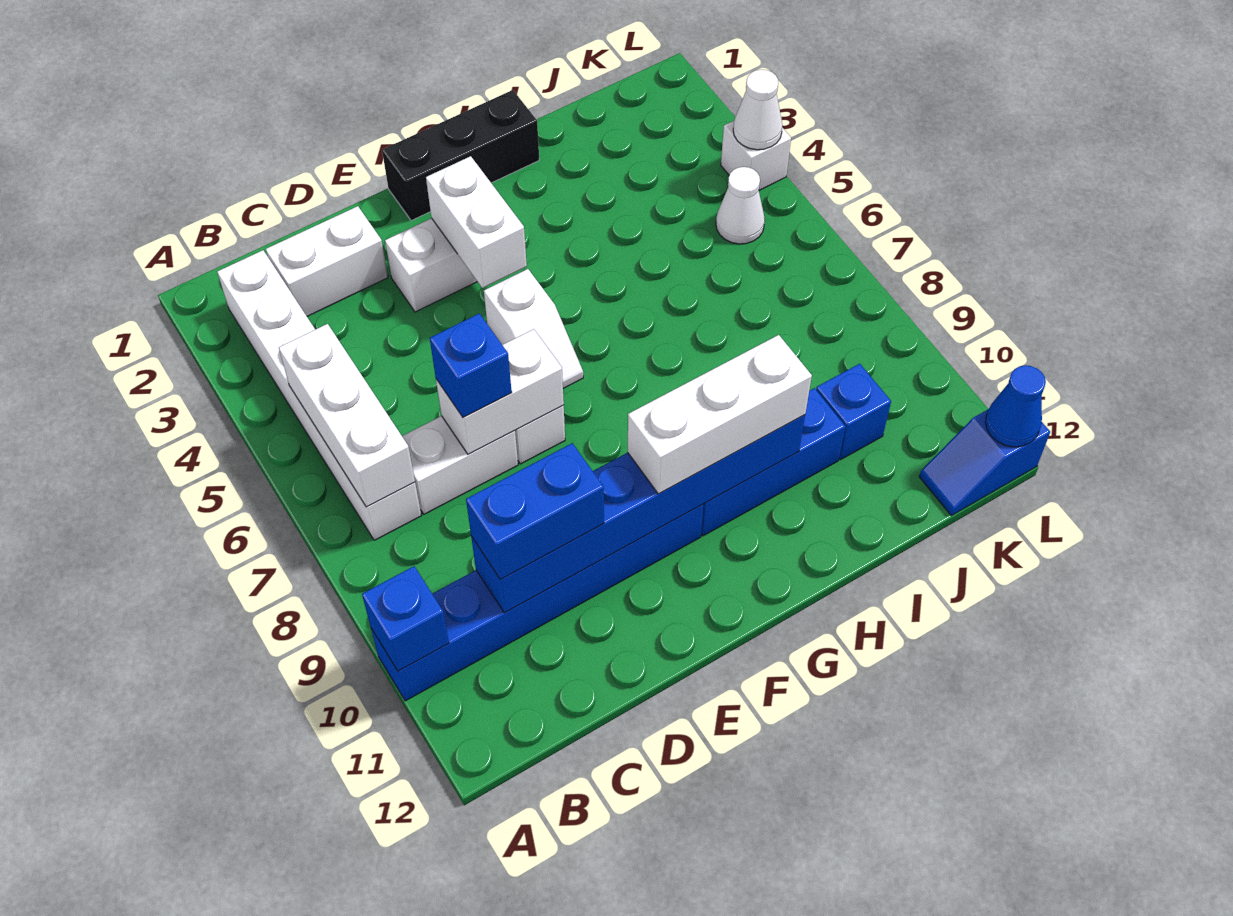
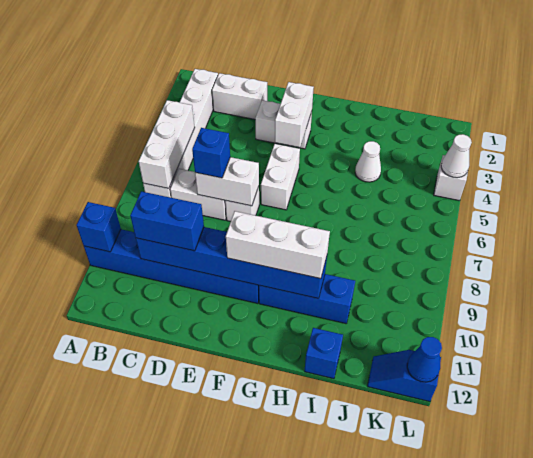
black 1x3 brick [382,90,539,221] -> none
white 1x2 slope [484,269,583,388] -> white 1x2 brick [261,144,300,210]
blue 1x1 brick [816,364,891,459] -> blue 1x1 brick moved to [305,328,343,379]
white 1x1 cone [716,167,765,244] -> white 1x1 cone moved to [355,141,381,182]

